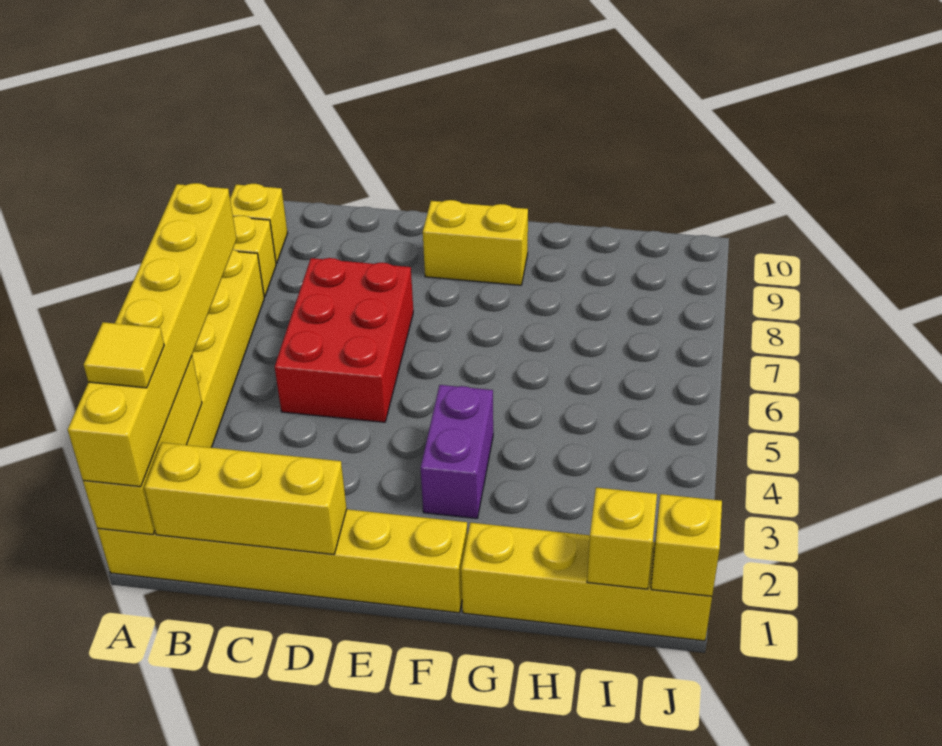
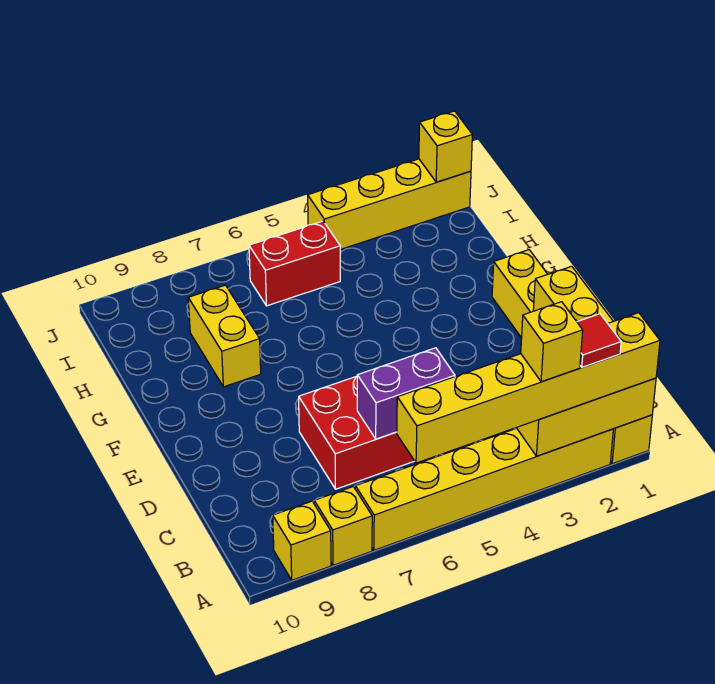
yellow 1x1 tile [84,322,164,388] -> red 1x1 tile [577,314,621,367]
yellow 1x2 brick [423,200,528,285] -> yellow 1x2 brick moved to [188,285,261,387]
purple 1x2 brick [421,385,493,518] -> purple 1x2 brick moved to [357,348,455,439]
yellow 1x4 brick [461,523,712,641] -> yellow 1x4 brick turned to [308,159,471,250]
yellow 1x1 brick [587,488,657,589] -> yellow 1x1 brick moved to [521,302,583,382]
none -> red 1x2 brick [249,221,340,306]

